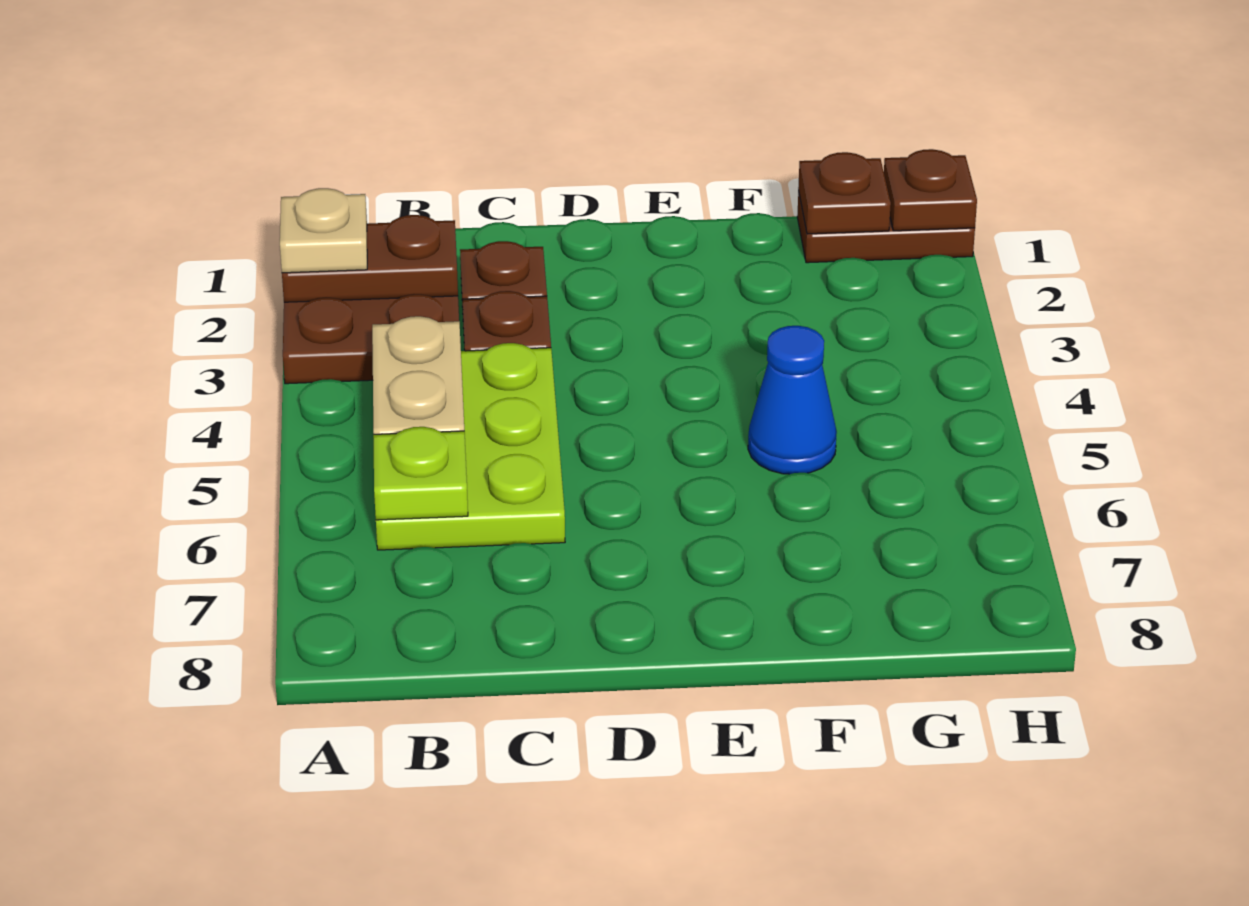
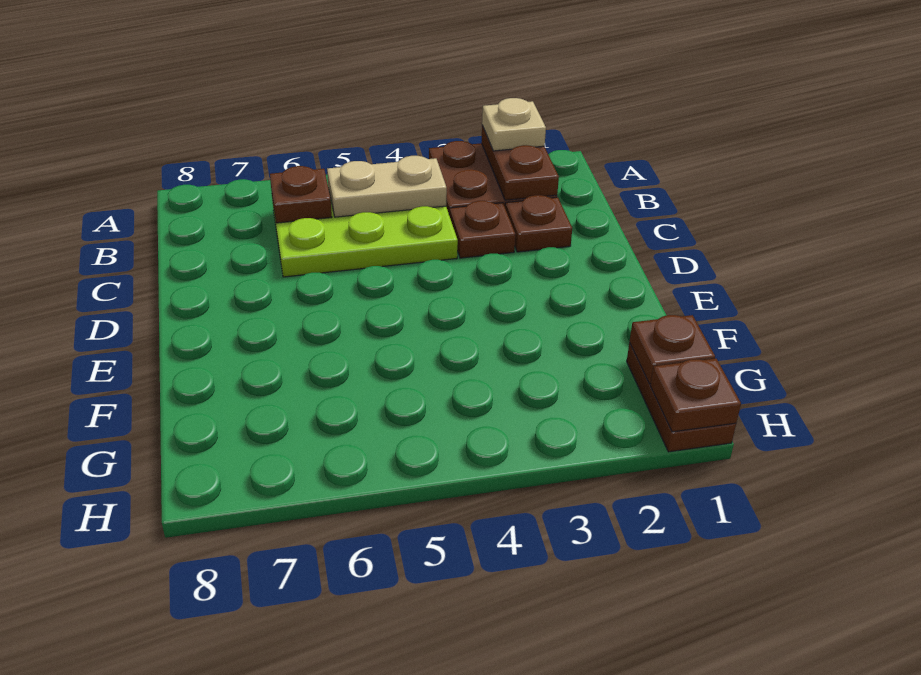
lime 1x1 plate [373,427,468,520] -> brown 1x1 plate [270,166,332,223]
blue 1x1 cone [748,326,837,474] -> none

